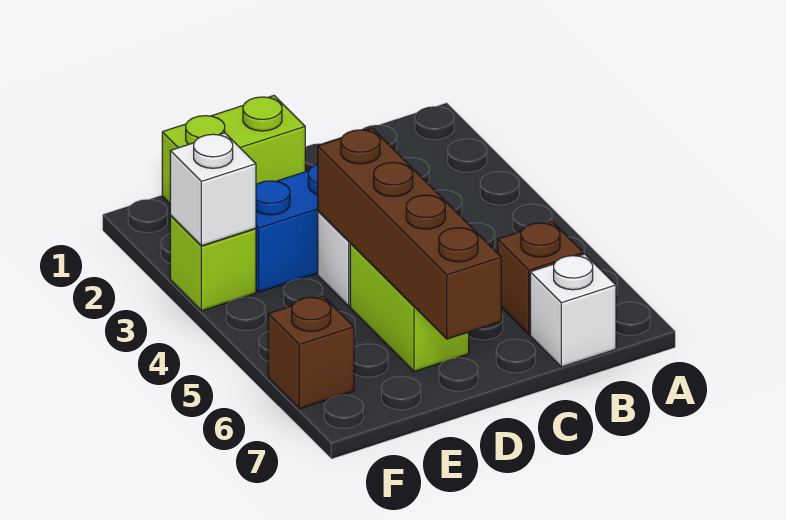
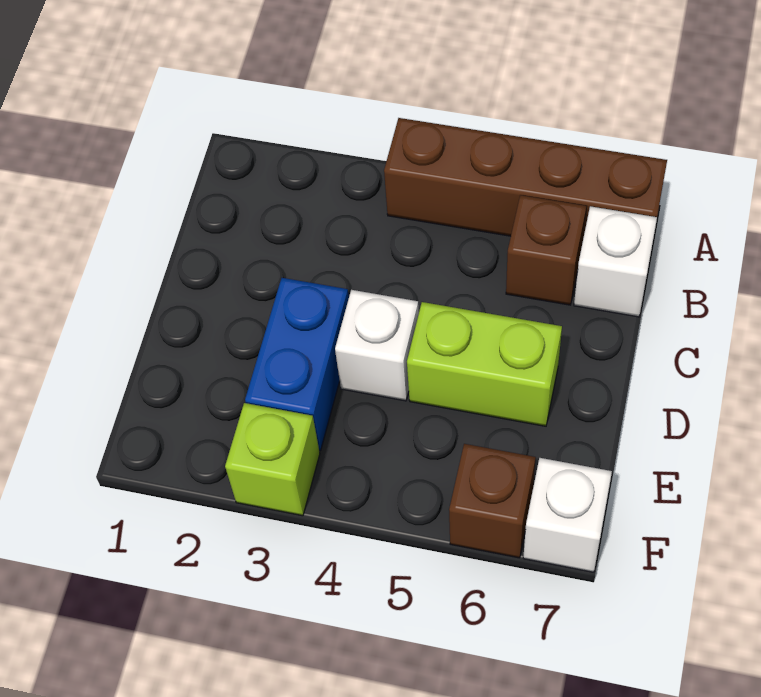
lime 1x2 brick [162,96,305,203] -> none
brown 1x4 brick [318,128,501,339] -> brown 1x4 brick moved to [384,118,667,238]
white 1x1 brick [170,133,256,246] -> white 1x1 brick moved to [523,458,612,572]

